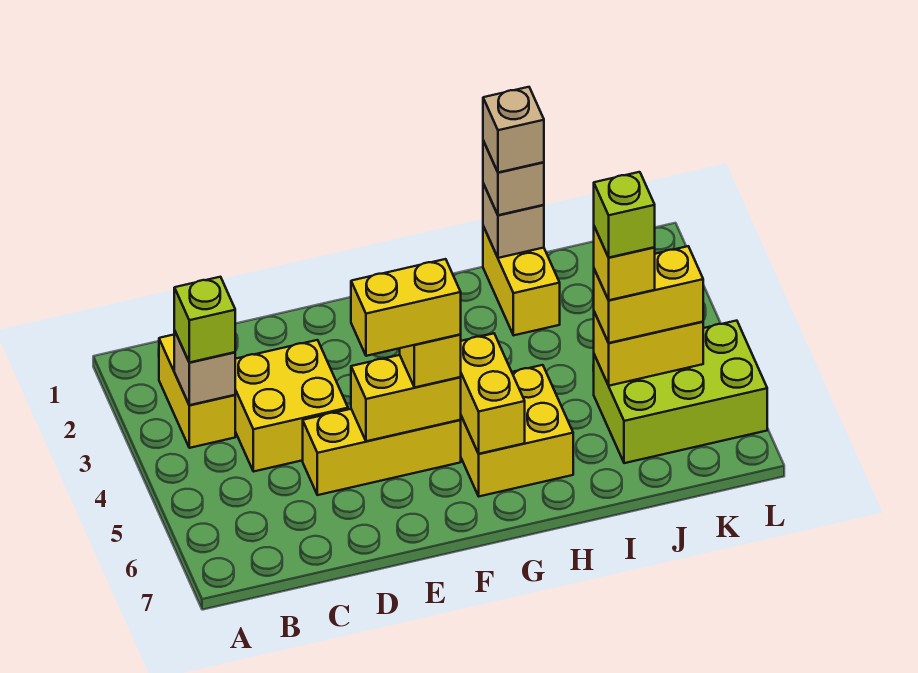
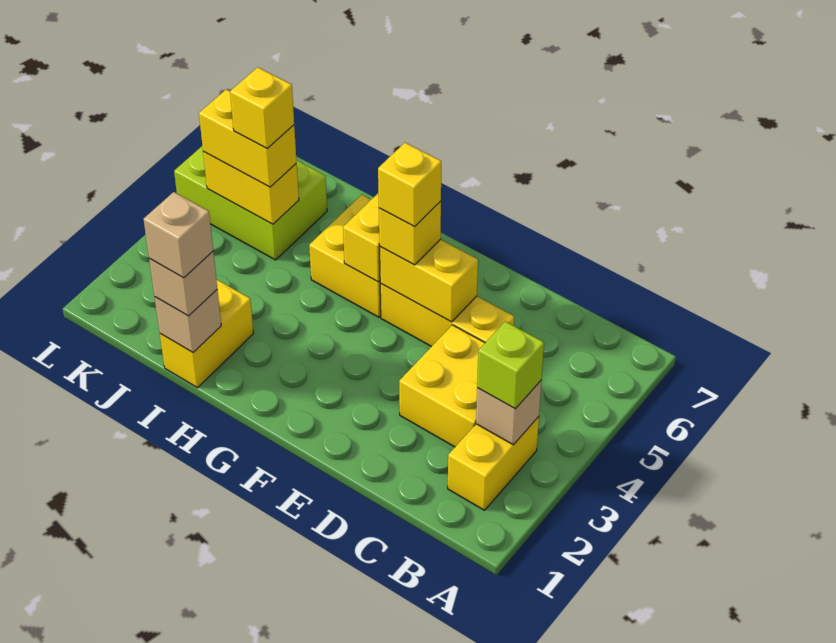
yellow 1x2 brick [351,259,461,356] -> yellow 1x1 brick [378,143,441,227]
lime 1x1 brick [594,172,655,258] -> none

